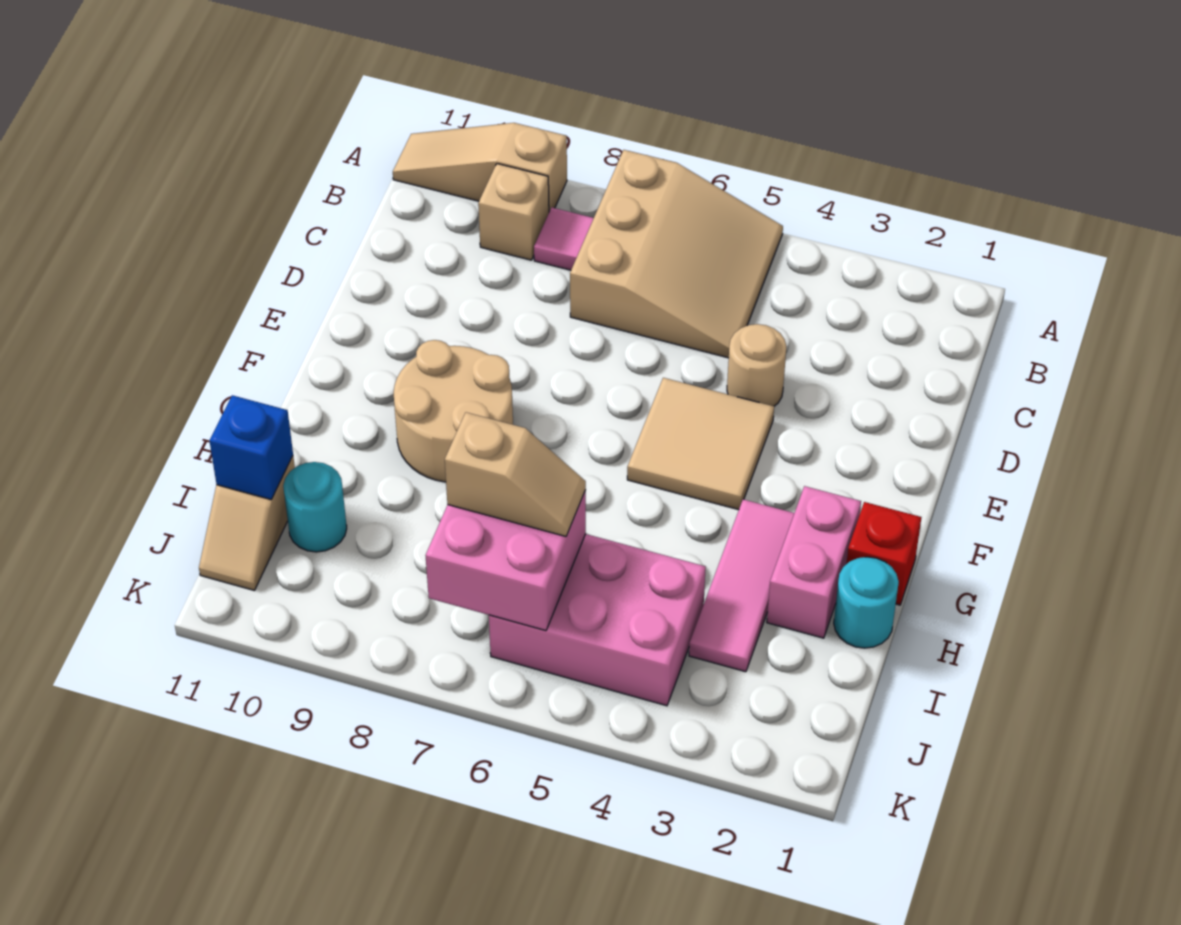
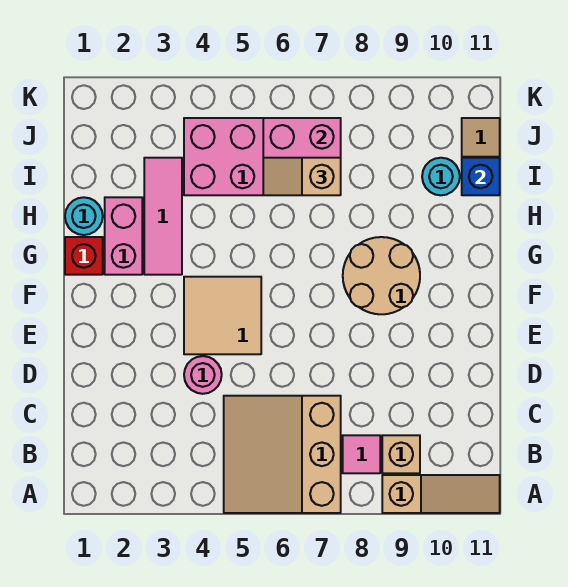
tan 1x1 round brick [727,324,787,406] -> pink 1x1 round brick [184,356,222,394]

